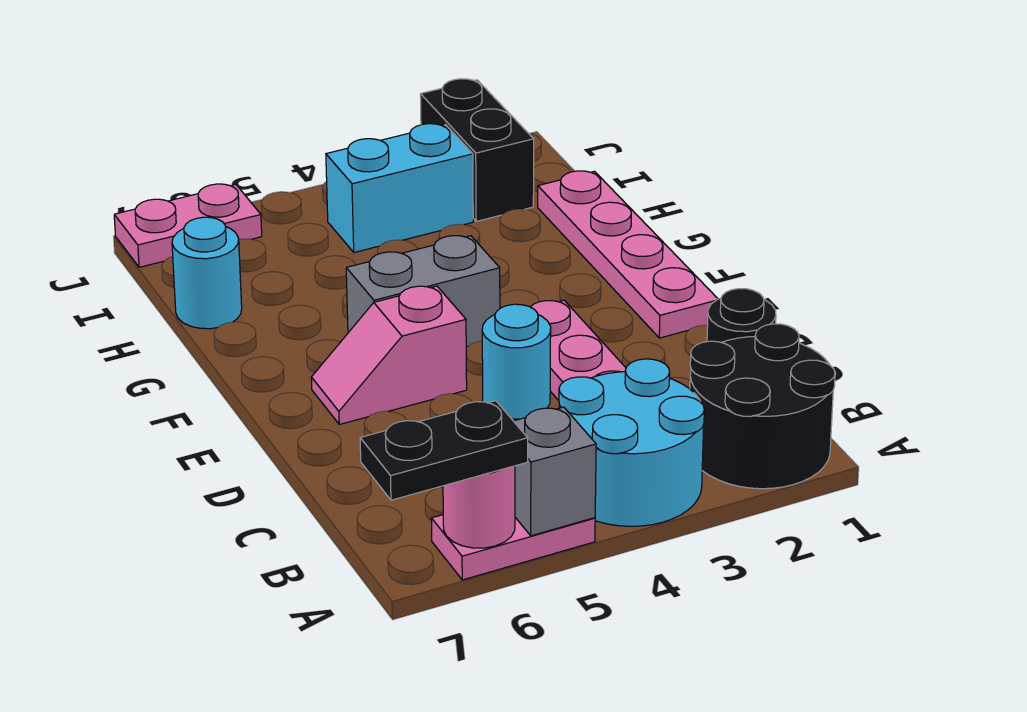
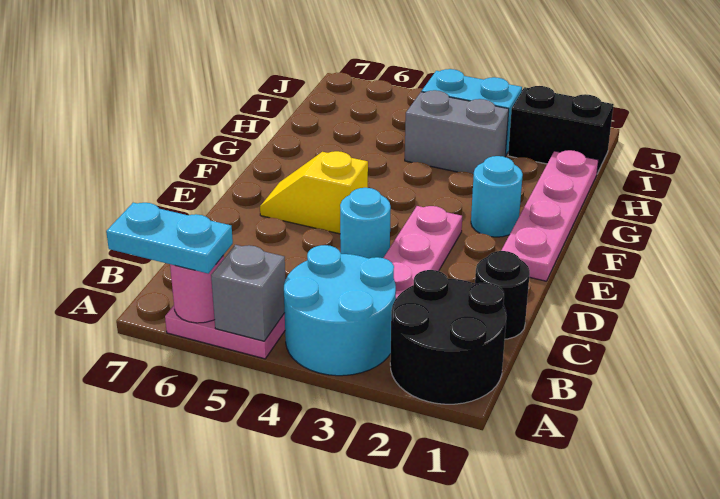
black 1x2 plate [360,401,528,500] -> cyan 1x2 plate [106,203,233,273]
pink 1x2 slope [311,286,467,424] -> yellow 1x2 slope [260,151,368,234]
grey 1x2 brick [346,236,500,347] -> grey 1x2 brick moved to [405,90,509,174]
cyan 1x1 round brick [172,217,242,329] -> cyan 1x1 round brick moved to [471,156,523,237]
black 1x2 brick [420,79,534,221] -> black 1x2 brick turned to [508,86,614,173]
pink 1x2 plate [114,184,262,267] -> none

